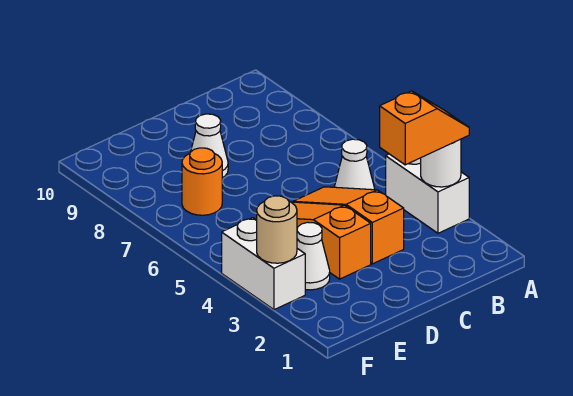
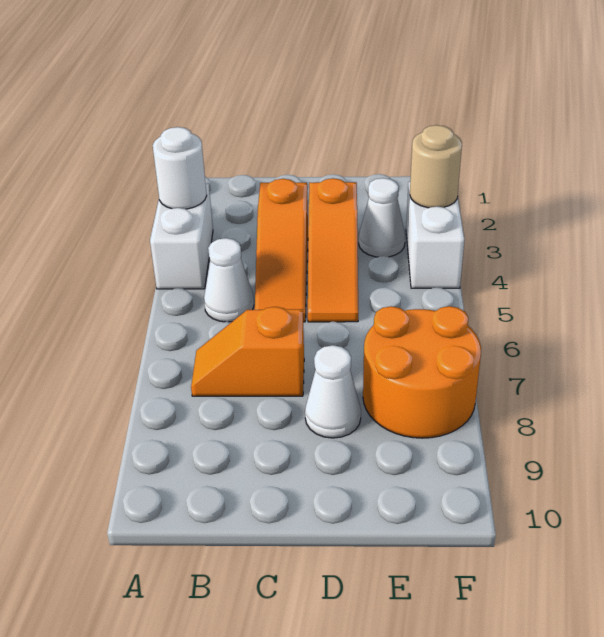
orange 1x2 slope [380,91,469,165] -> orange 1x2 slope moved to [191,307,304,396]
orange 1x1 round brick [182,148,222,215] -> orange 2x2 round brick [363,306,481,438]

